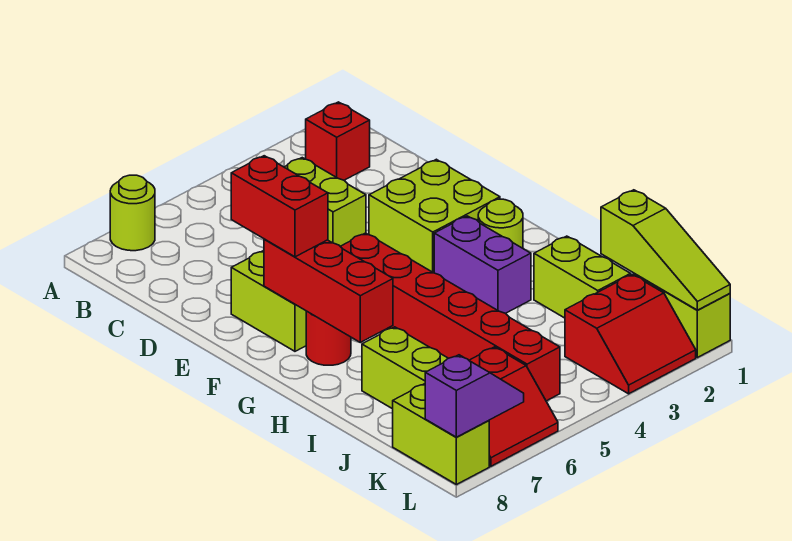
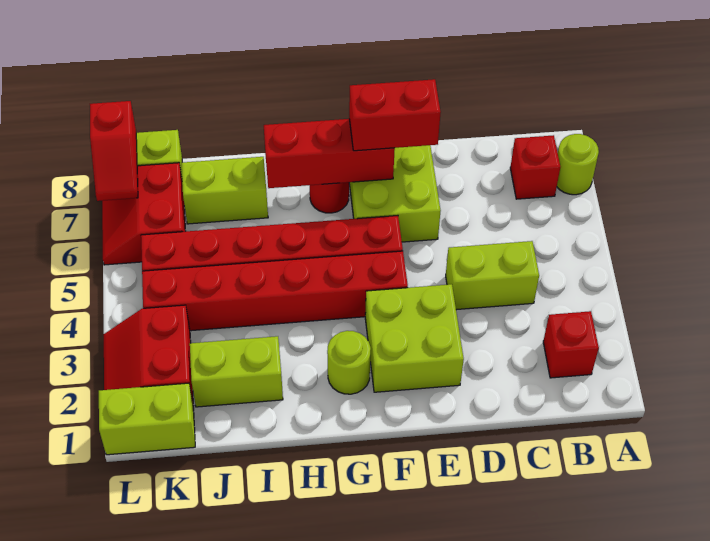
none -> red 1x1 brick [510,135,560,199]
none -> red 1x6 brick [142,251,408,331]
purple 1x2 brick [434,216,531,313] -> none
lime 1x3 slope [601,190,730,310] -> none
purple 1x2 slope [425,355,524,437] -> red 1x2 slope [90,101,138,201]

